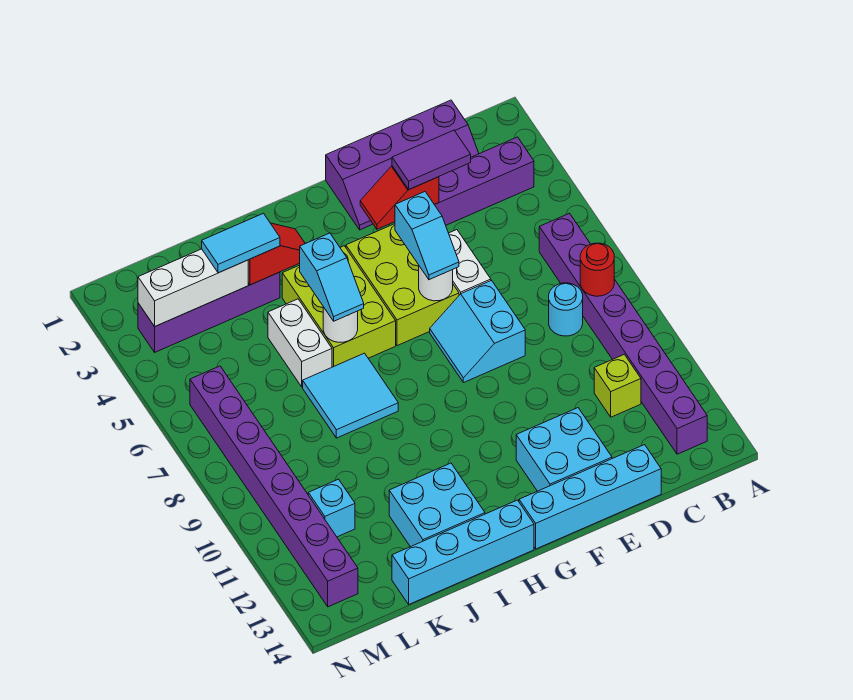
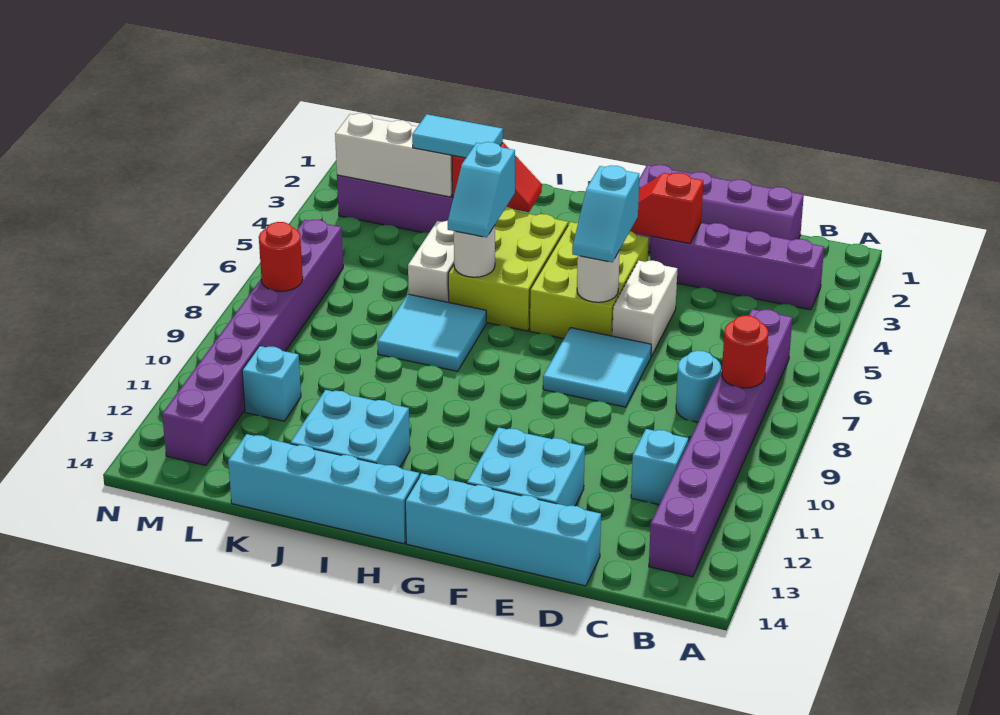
lime 1x1 brick [594,354,641,417] -> cyan 1x1 brick [631,429,688,504]
purple 1x2 tile [392,130,471,189] -> none
cyan 2x2 slope [430,281,525,383] -> cyan 2x2 tile [543,328,651,407]
none -> red 1x1 round brick [259,222,303,291]

